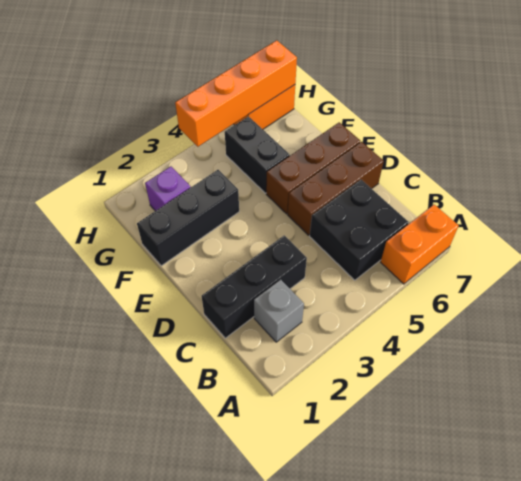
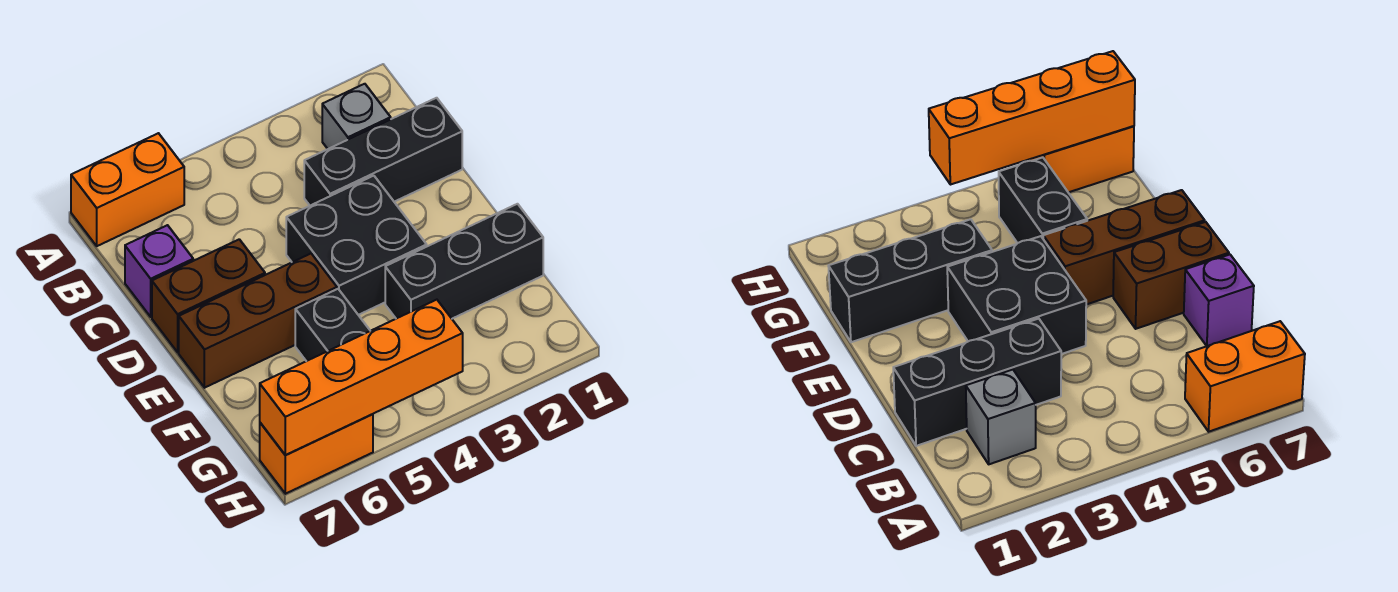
black 2x2 brick [310,180,409,280] -> black 2x2 brick moved to [286,176,427,315]
brown 1x3 brick [288,142,384,235] -> brown 1x2 brick [152,239,265,352]
purple 1x1 brick [145,166,191,211] -> purple 1x1 brick moved to [125,225,193,317]

